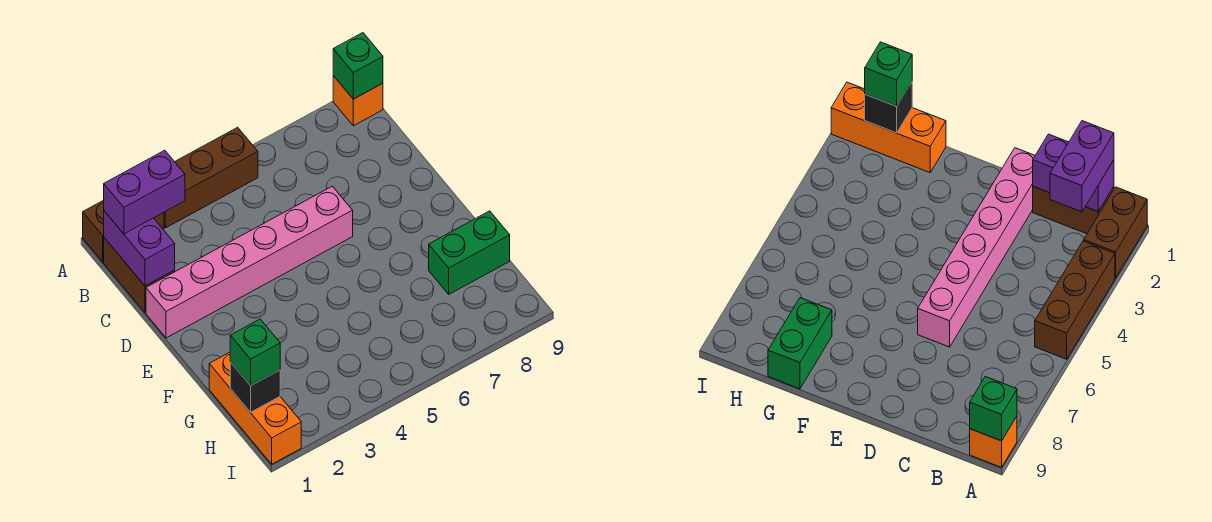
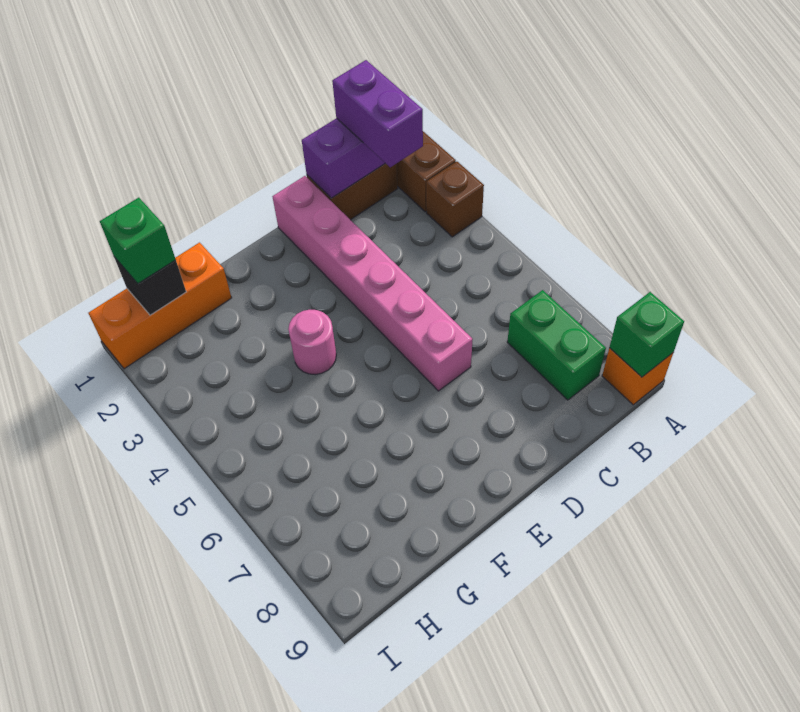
brown 1x3 brick [164,127,258,228] -> brown 1x1 brick [426,162,484,237]
none -> pink 1x1 round brick [288,310,336,375]
green 1x2 brick [429,211,510,294] -> green 1x2 brick moved to [507,290,606,400]

